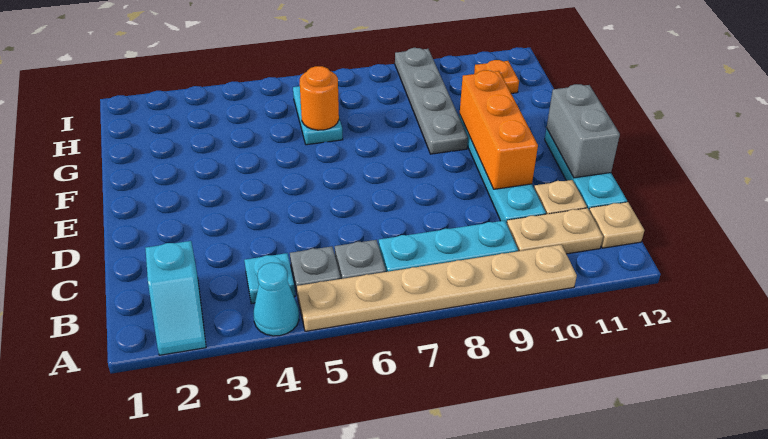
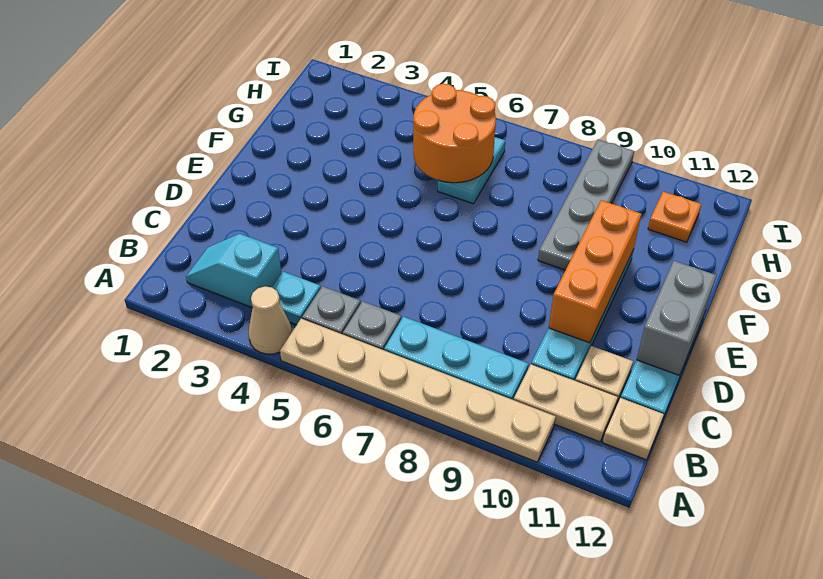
cyan 1x2 slope [145,241,206,355] -> cyan 1x2 slope turned to [186,234,282,308]
cyan 1x1 cone [253,263,299,336] -> tan 1x1 cone [249,286,292,354]
orange 1x1 round brick [300,66,339,130] -> orange 2x2 round brick [413,84,496,183]

